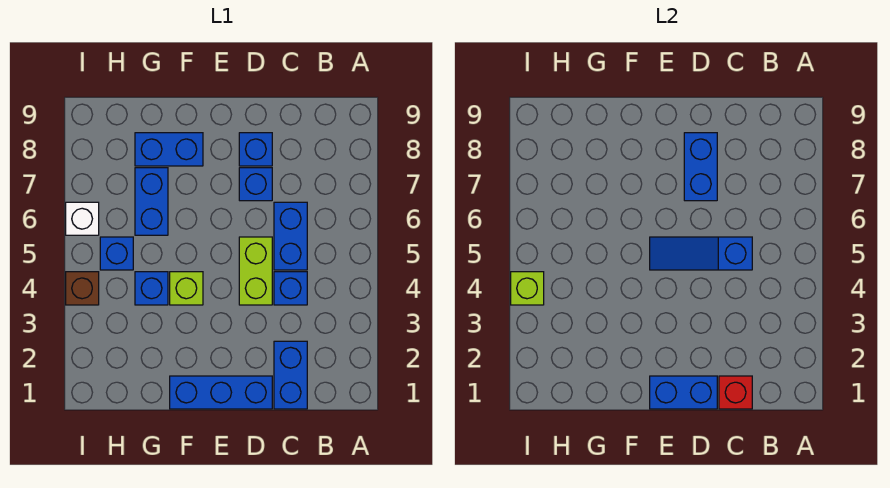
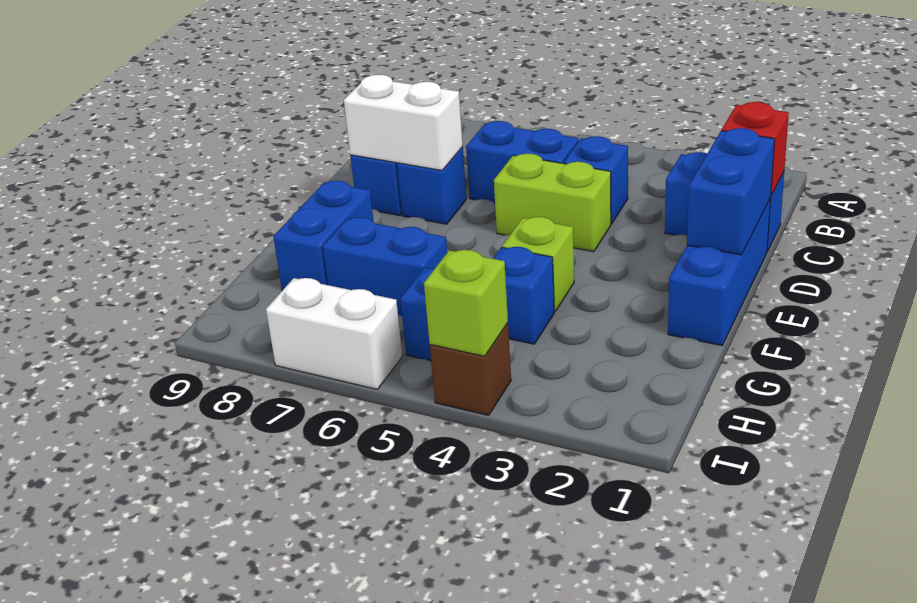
blue 1x3 slope [650,237,752,270] -> none
blue 1x2 brick [684,133,717,201] -> white 1x2 brick [344,75,463,170]
white 1x1 brick [66,202,99,235] -> white 1x2 brick [266,278,402,389]

